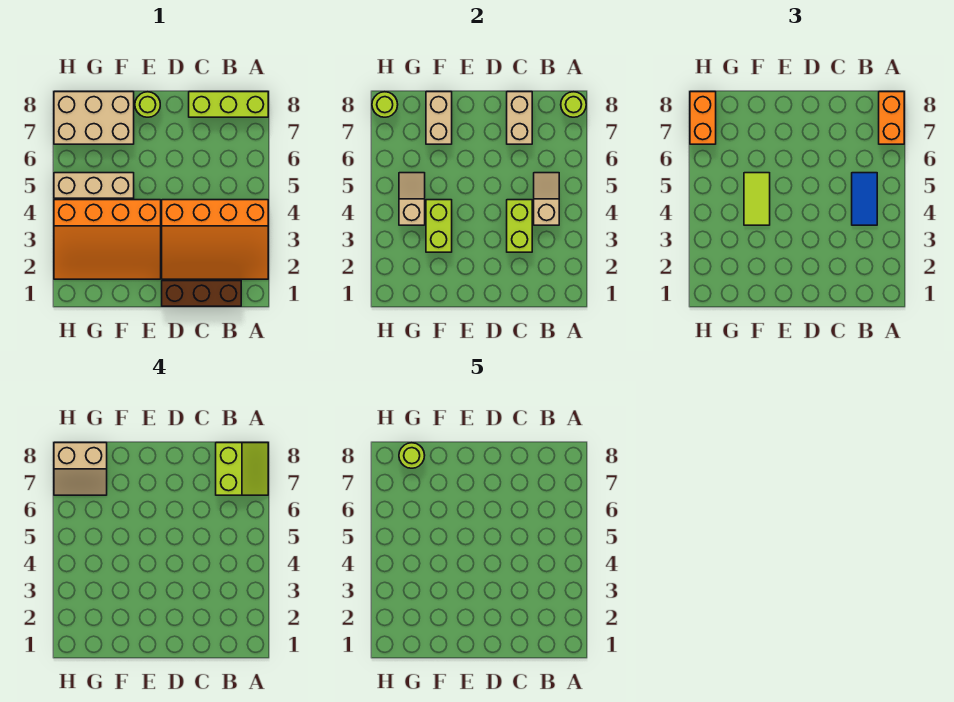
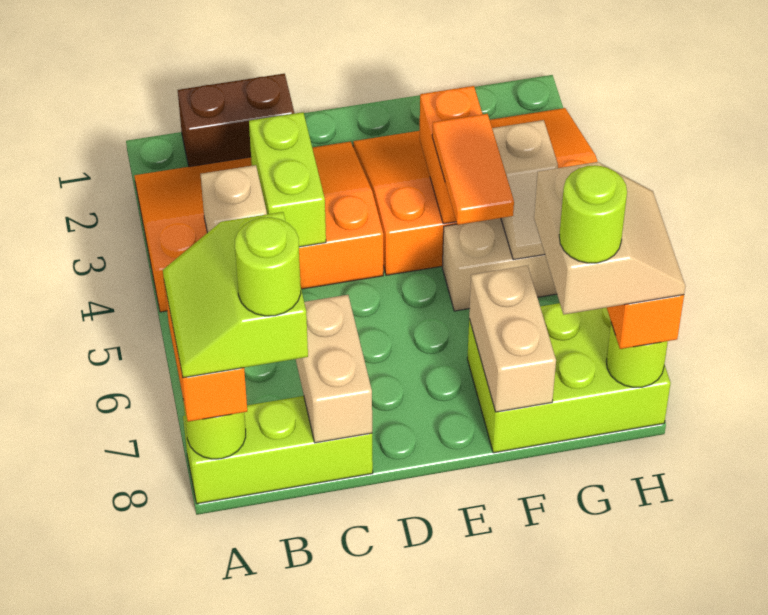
brown 1x3 brick [162,281,241,306] -> brown 1x2 brick [178,74,294,167]
blue 1x2 tile [852,173,877,225] -> none
lime 1x1 round brick [135,92,160,117] -> lime 1x1 round brick moved to [235,217,301,316]
lime 1x2 brick [426,200,452,252] -> orange 1x2 brick [419,86,482,224]
lime 1x2 tile [744,173,770,225] -> orange 1x2 tile [432,114,514,225]
tan 2x3 brick [54,92,134,144] -> lime 2x3 brick [467,303,671,453]
tan 2x2 slope [54,443,107,495] -> tan 2x2 slope turned to [534,162,685,314]

